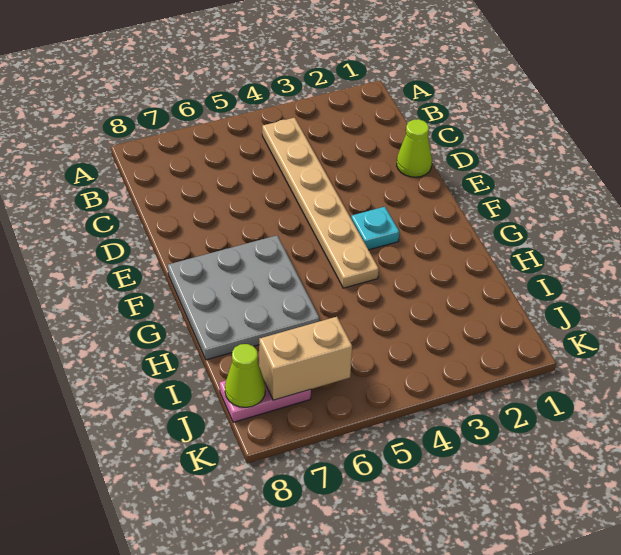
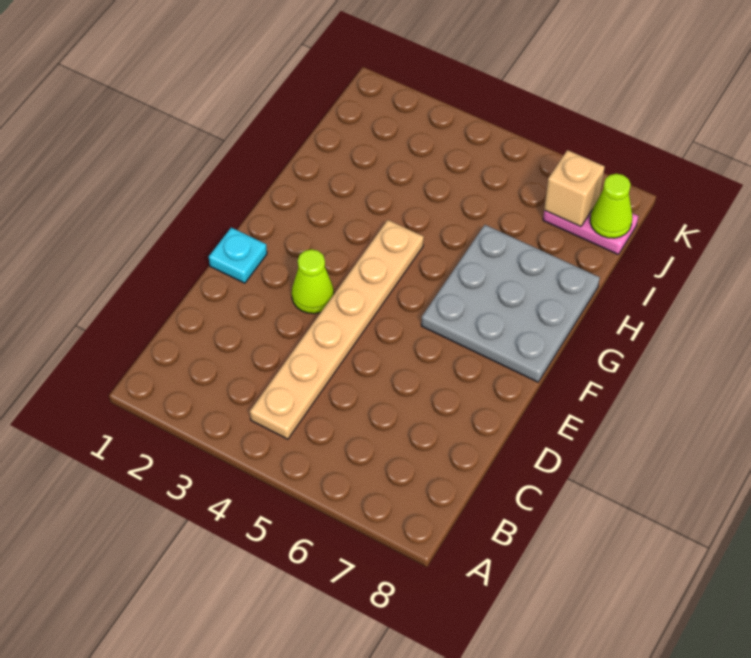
lime 1x1 cone [397,119,432,177] -> lime 1x1 cone moved to [292,249,334,314]
cyan 1x1 plate [351,207,399,250] -> cyan 1x1 plate moved to [209,228,267,283]
tan 1x2 brick [259,317,352,400] -> tan 1x1 brick [544,150,605,227]

